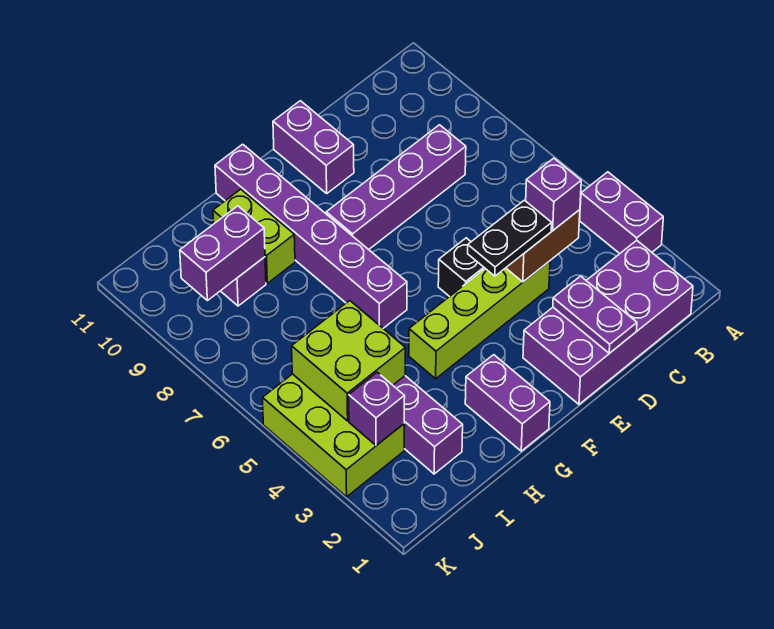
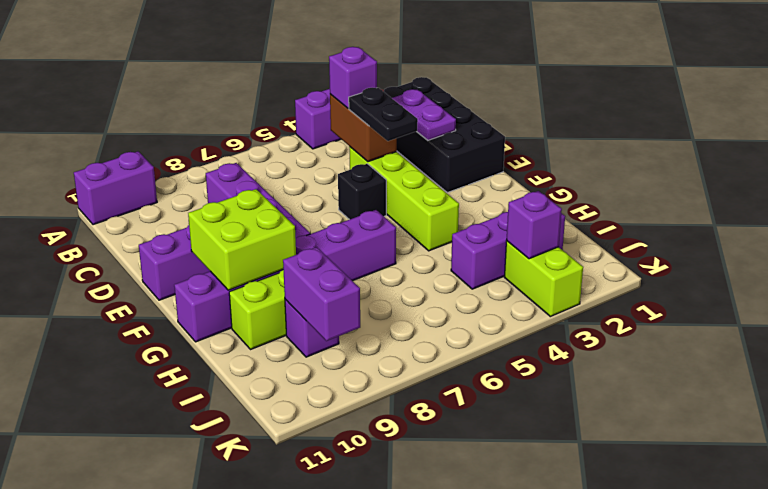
purple 2x4 brick [523,240,693,404] -> black 2x4 brick [383,77,505,193]
purple 1x2 plate [553,276,637,353] -> purple 1x2 plate turned to [392,89,456,140]
purple 1x2 brick [465,355,550,451] -> purple 1x2 brick moved to [74,151,157,225]
lime 2x2 brick [292,301,405,421] -> lime 2x2 brick moved to [188,189,296,290]
lime 2x3 brick [263,374,404,497] -> lime 1x2 brick [504,241,583,317]

